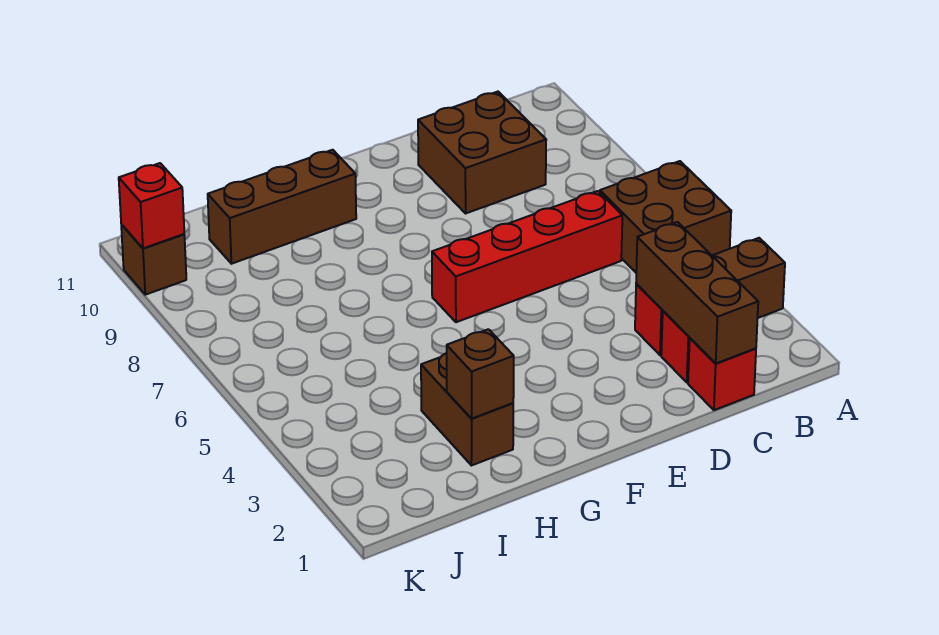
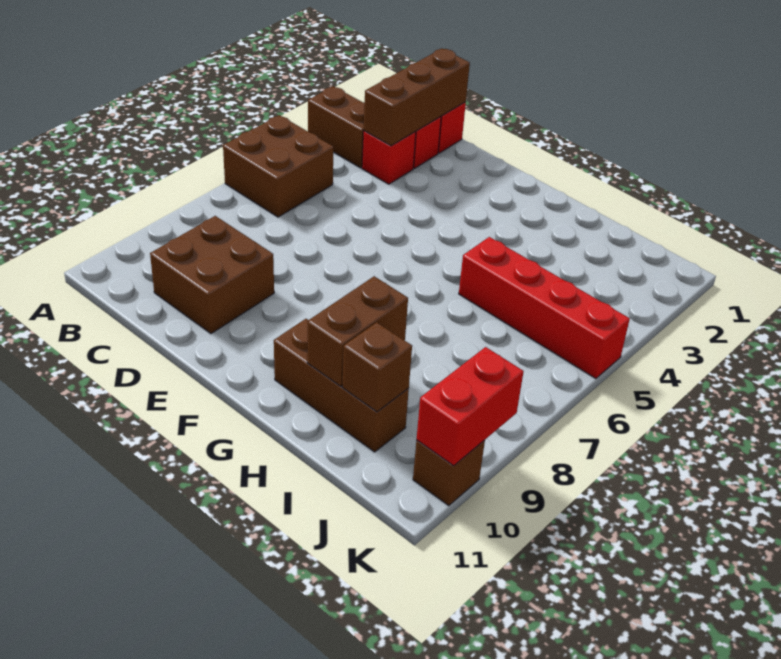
red 1x4 brick [432,191,622,322] -> red 1x4 brick moved to [459,237,630,379]
brown 1x2 brick [421,353,513,466] -> brown 1x2 brick moved to [307,276,408,386]
brown 1x1 brick [447,329,514,418] -> brown 1x1 brick moved to [342,322,412,412]
red 1x1 brick [119,163,184,248] -> red 1x2 brick [416,347,524,466]

